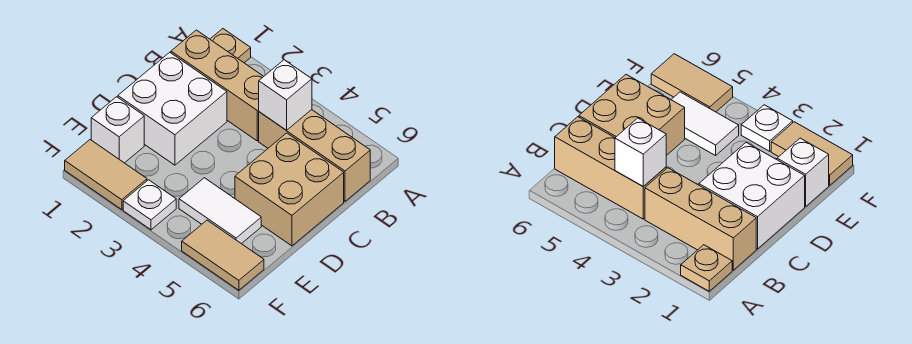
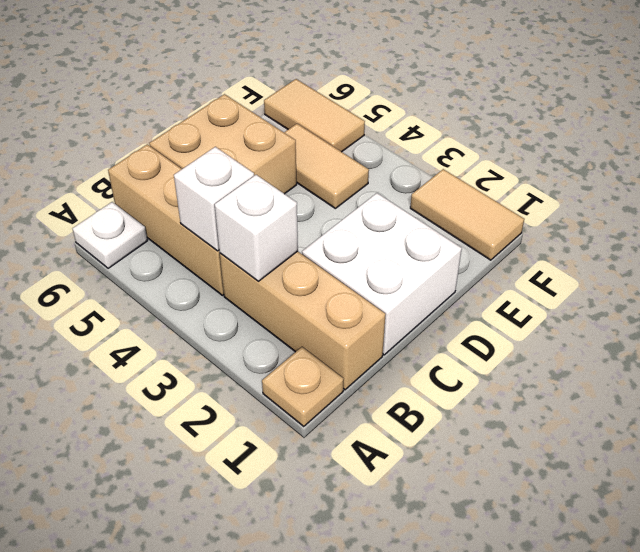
white 1x1 brick [91,97,144,163] -> white 1x1 brick moved to [215,175,298,281]
white 1x2 tile [179,178,261,244] -> tan 1x2 tile [284,124,369,208]
white 1x1 plate [123,180,176,230] -> white 1x1 plate moved to [73,202,148,268]

